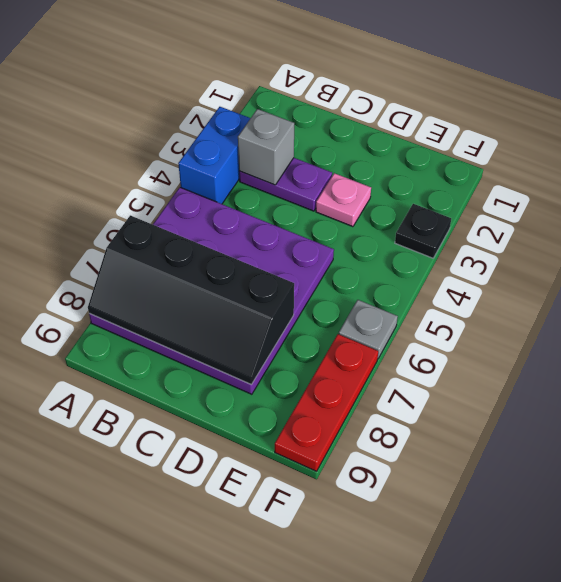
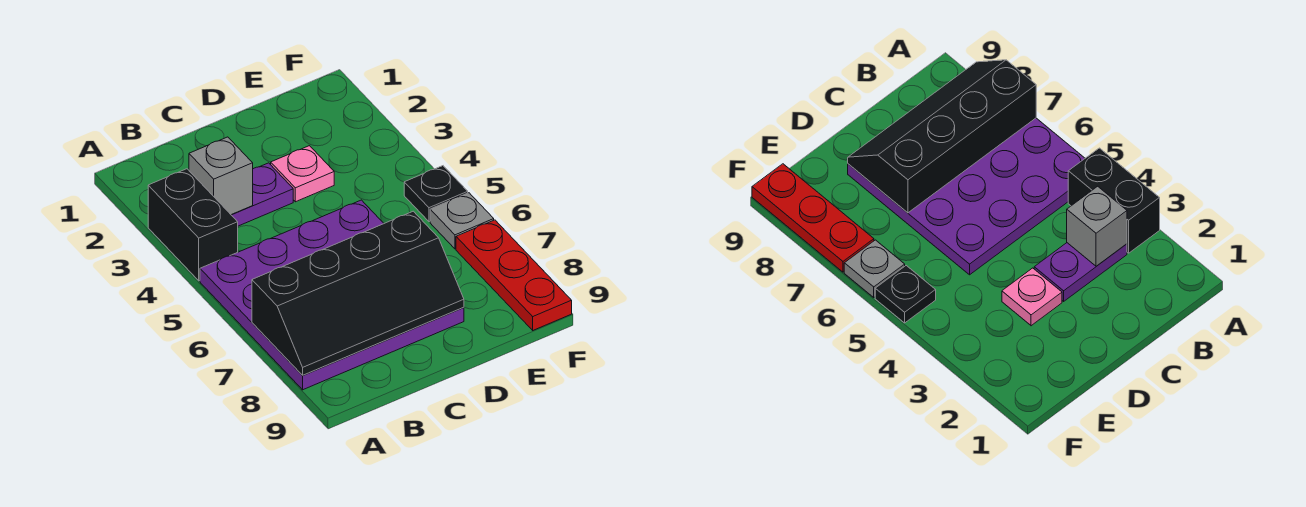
blue 1x2 brick [178,107,250,204] -> black 1x2 brick [148,169,238,281]
black 1x1 plate [395,204,451,258] -> black 1x1 plate moved to [404,166,468,222]

